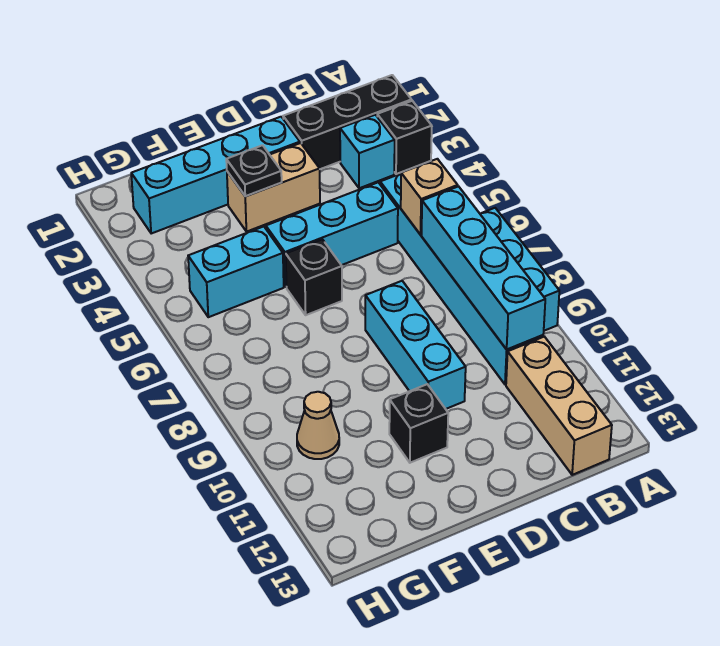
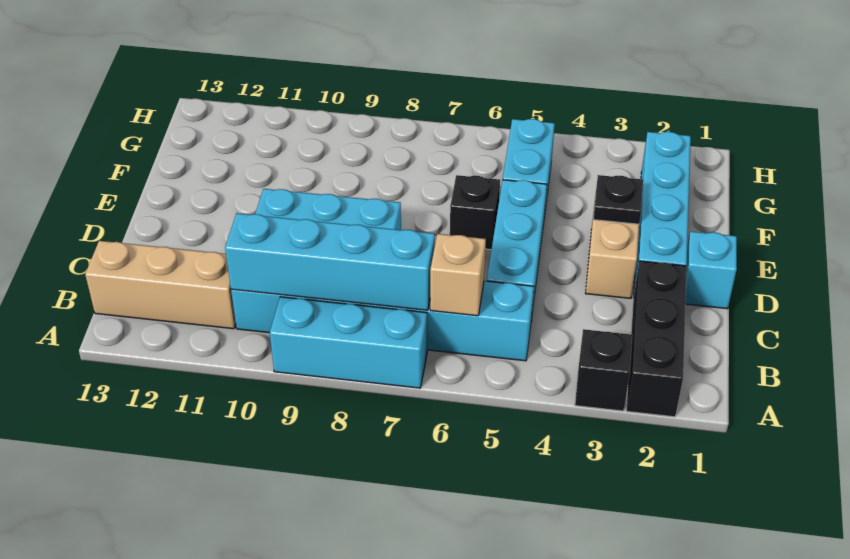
cyan 1x1 brick [340,115,395,188] -> cyan 1x1 brick moved to [686,231,737,309]
black 1x1 brick [389,384,448,463] -> none
tan 1x1 cone [297,392,339,459] -> none

